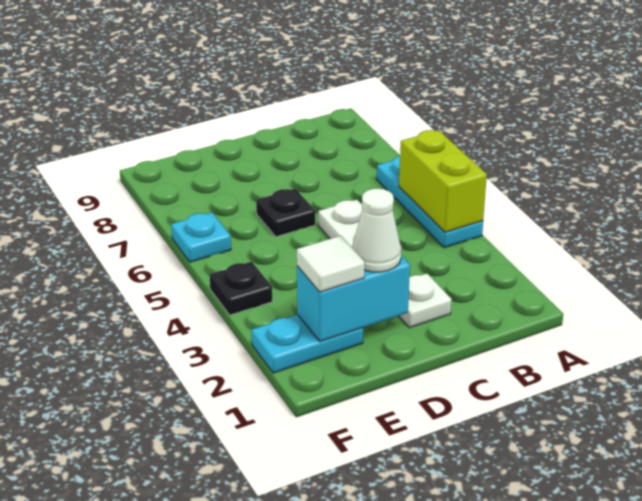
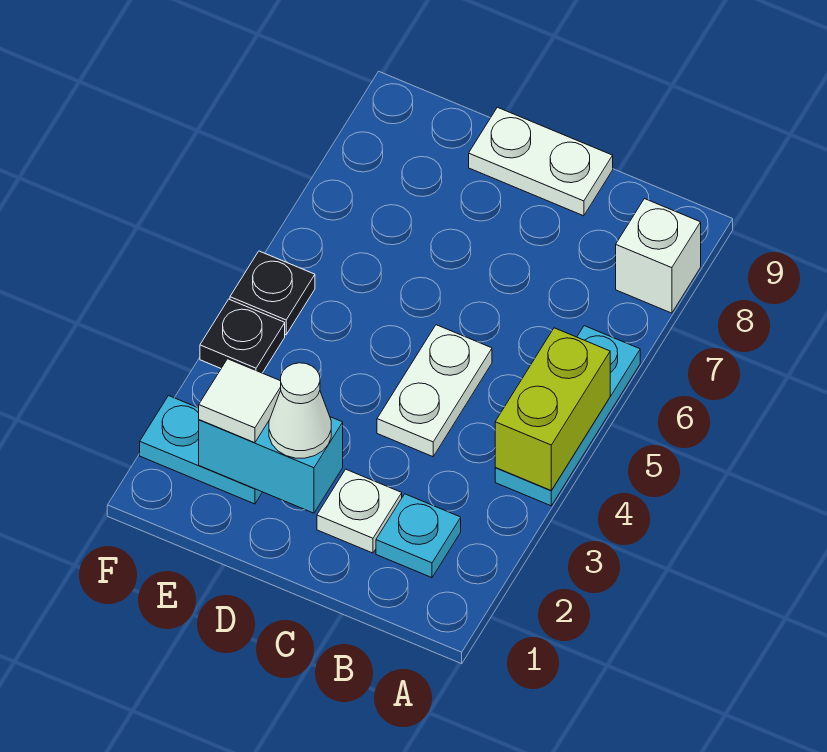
none -> white 1x1 brick [616,199,701,313]
none -> white 1x2 plate [469,107,613,216]
black 1x1 plate [256,189,315,237] -> black 1x1 plate moved to [230,251,315,335]
cyan 1x1 plate [171,212,231,262] -> cyan 1x1 plate moved to [376,494,461,578]

